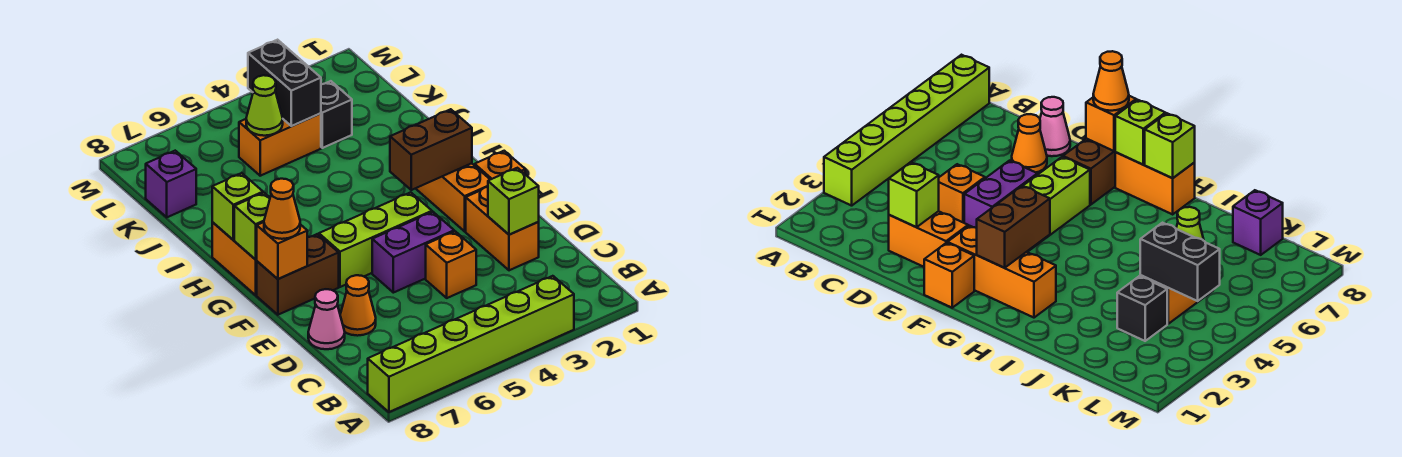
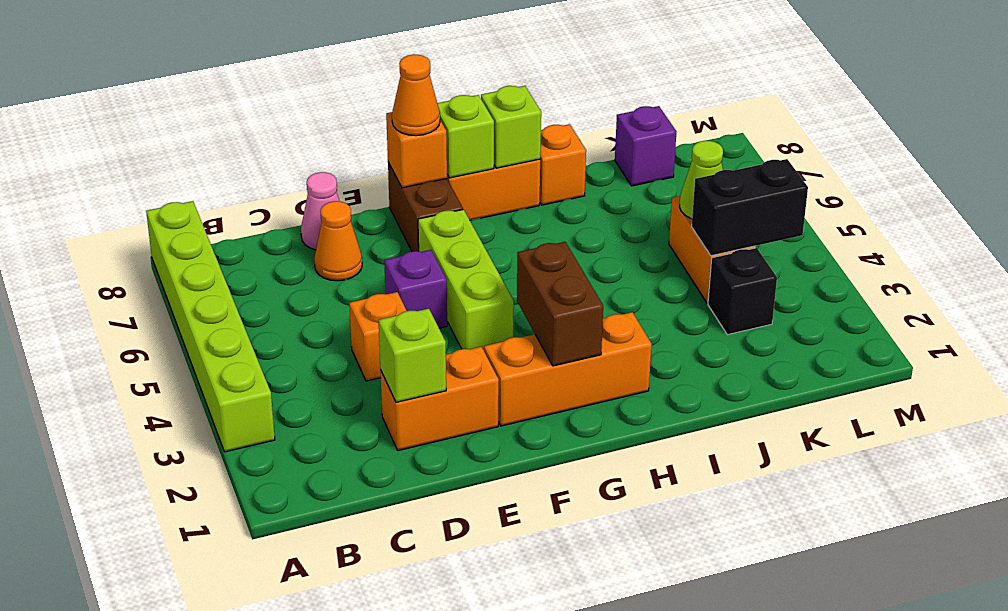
purple 1x2 brick [372,212,454,293] -> purple 1x1 brick [384,250,447,328]
orange 1x1 brick [475,151,525,180] -> orange 1x1 brick moved to [540,124,586,205]

